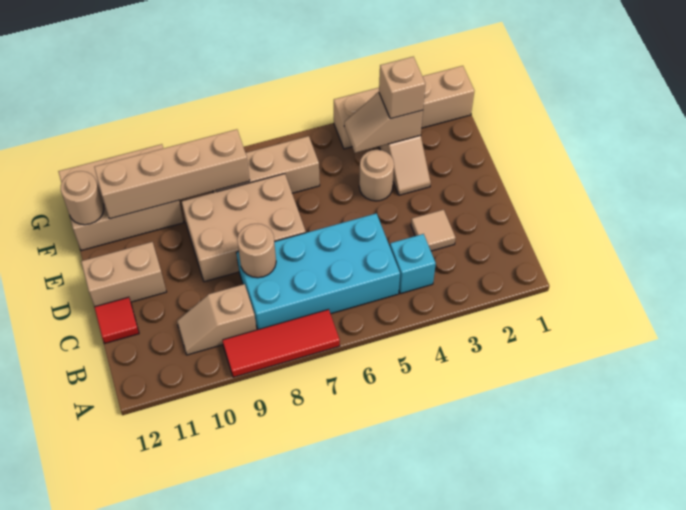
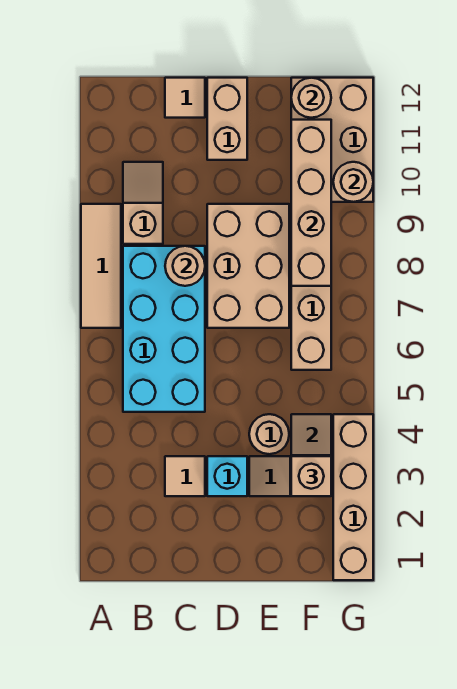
red 1x3 tile [222,309,340,377] -> tan 1x3 tile [81,204,121,328]
cyan 1x1 brick [390,234,436,294] -> cyan 1x1 brick moved to [207,456,247,496]
red 1x1 tile [94,297,139,343] -> tan 1x1 tile [165,78,205,118]
none -> tan 1x1 round brick [333,162,373,202]

